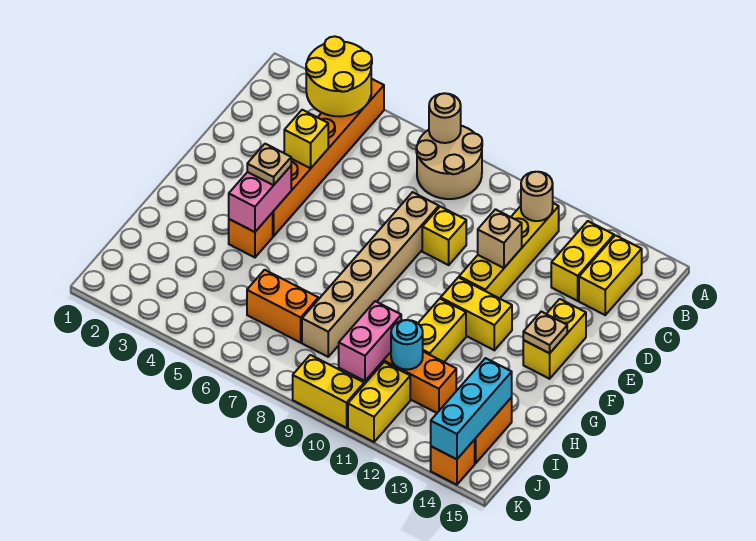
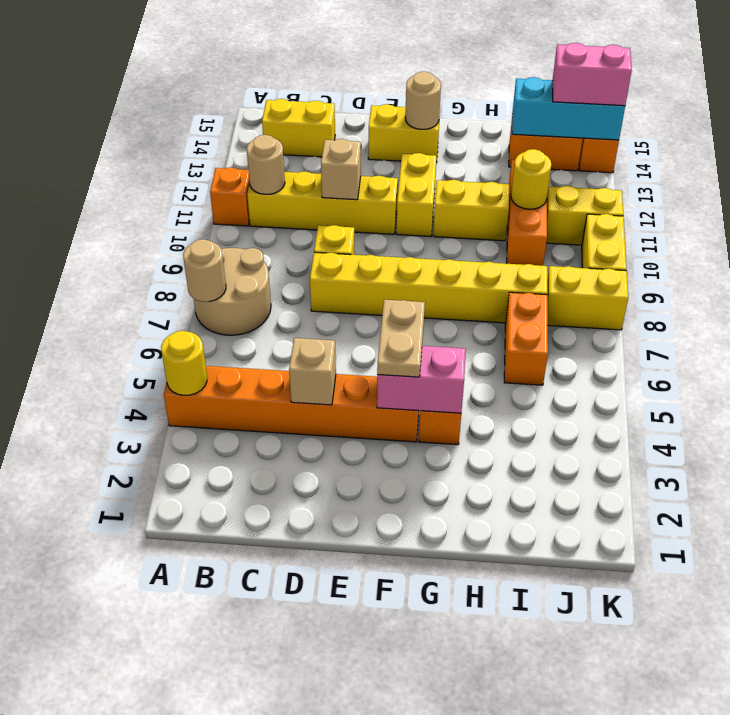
yellow 2x2 round brick [306,36,372,116] -> yellow 1x1 round brick [161,331,207,395]
none -> orange 1x1 brick [210,167,250,226]
yellow 1x2 brick [551,221,614,301] -> yellow 1x2 brick moved to [547,266,628,330]
yellow 1x1 brick [284,110,328,168] -> tan 1x1 brick [289,338,336,405]
tan 1x6 brick [302,192,439,357] -> yellow 1x6 brick [310,252,548,323]
tan 1x1 plate [247,144,291,185] -> tan 1x2 plate [377,300,425,377]
tan 1x1 plate [523,312,567,353] -> tan 1x1 round brick [405,72,441,129]
pink 1x2 brick [339,301,401,381] -> pink 1x2 brick moved to [552,43,632,106]
cyan 1x1 round brick [391,320,423,370] -> yellow 1x1 round brick [511,149,551,209]

